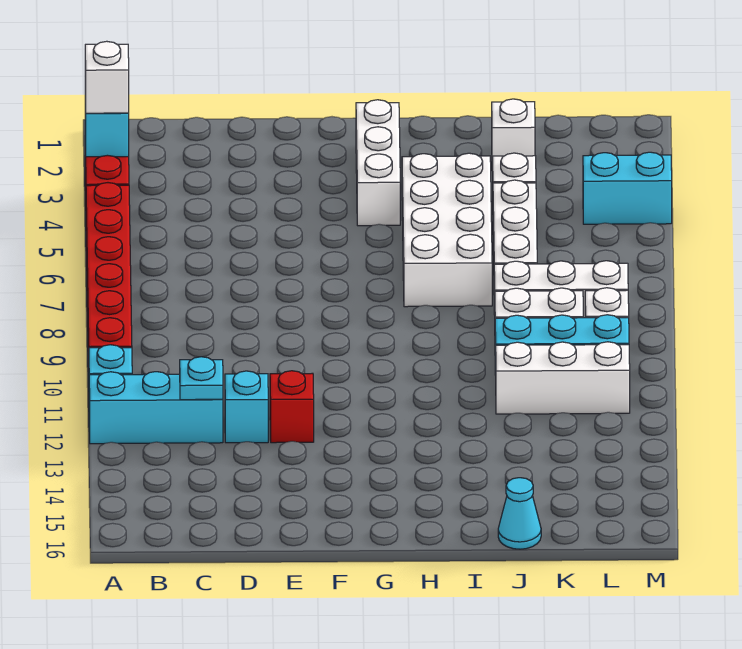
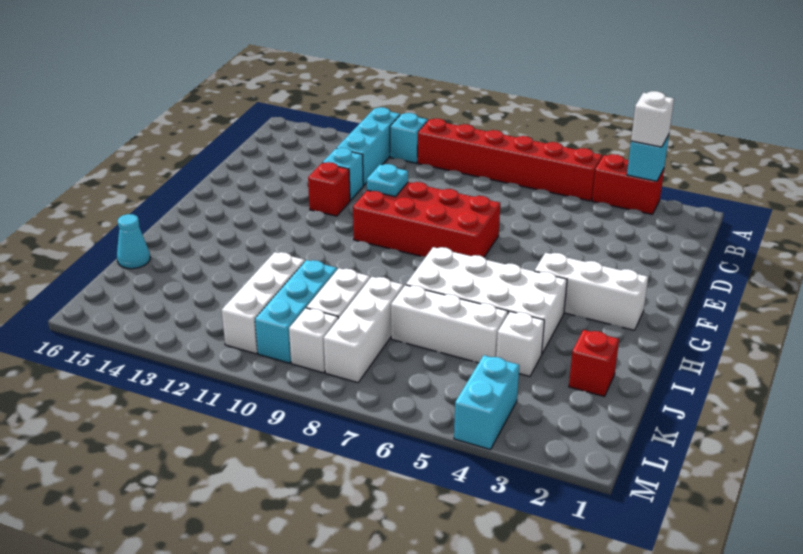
cyan 1x1 plate [180,357,223,400] -> cyan 1x1 plate moved to [367,164,408,197]
none -> red 2x4 brick [353,182,500,257]
white 1x1 brick [492,99,535,171] -> red 1x1 brick [569,330,619,397]

